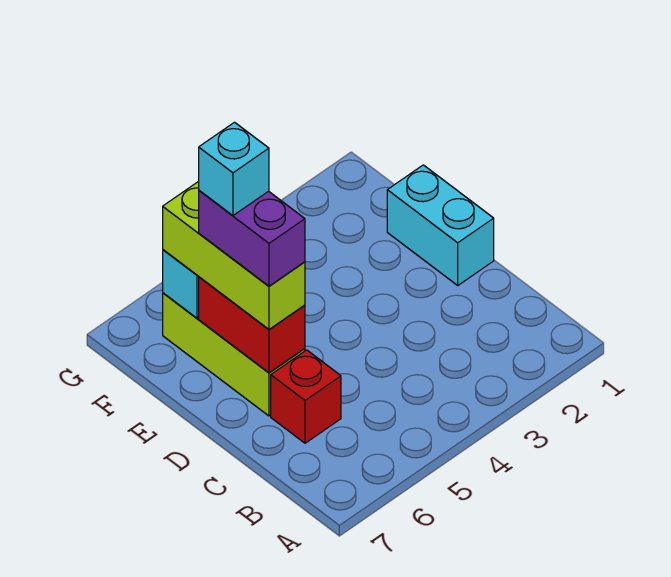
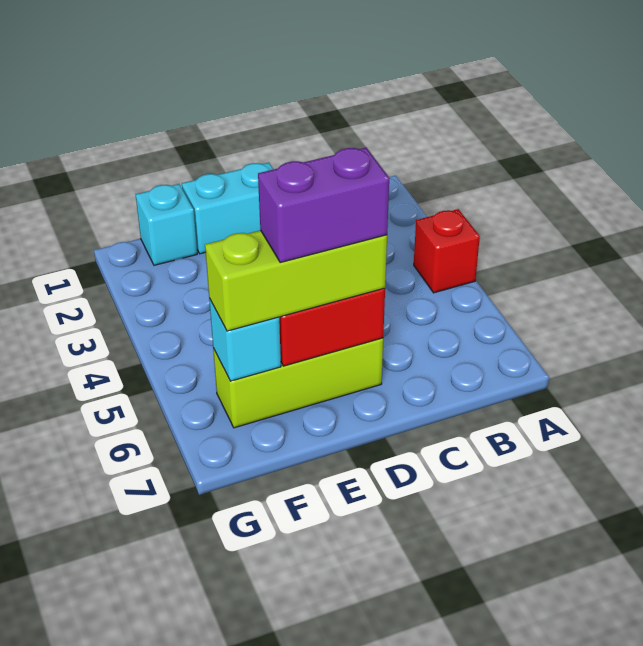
red 1x1 brick [271,350,341,443] -> red 1x1 brick moved to [414,209,480,293]
cyan 1x1 brick [199,122,269,215] -> cyan 1x1 brick moved to [136,184,197,265]

